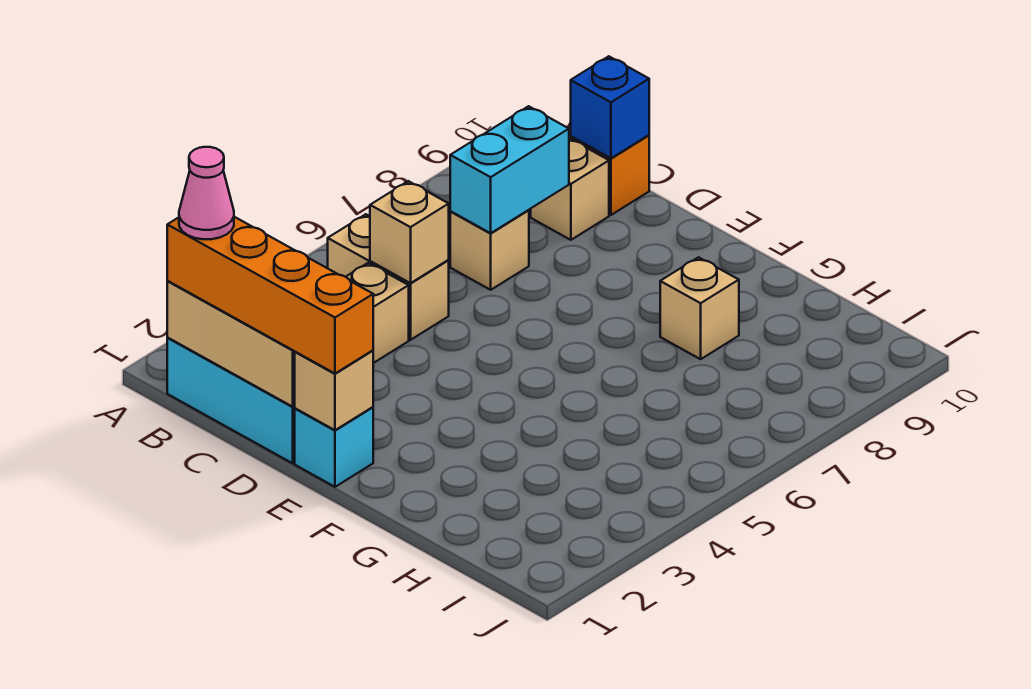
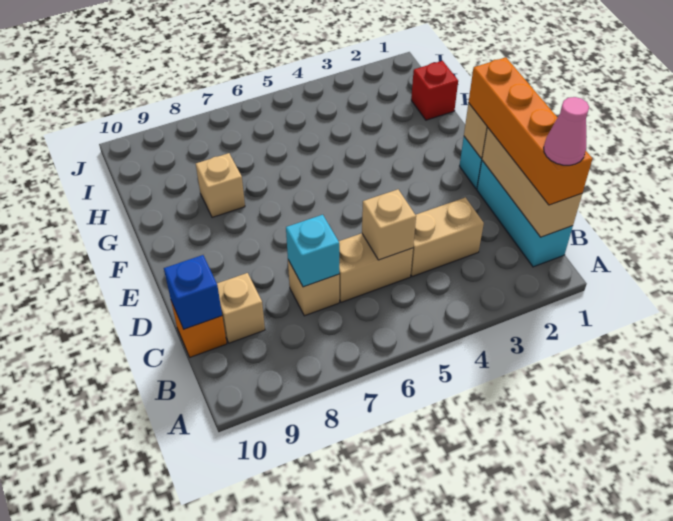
tan 1x2 brick [328,214,449,340] -> tan 1x2 brick turned to [339,233,413,302]
cyan 1x2 brick [450,106,569,233] -> cyan 1x1 brick [286,215,339,287]
none -> red 1x1 brick [411,61,458,120]

